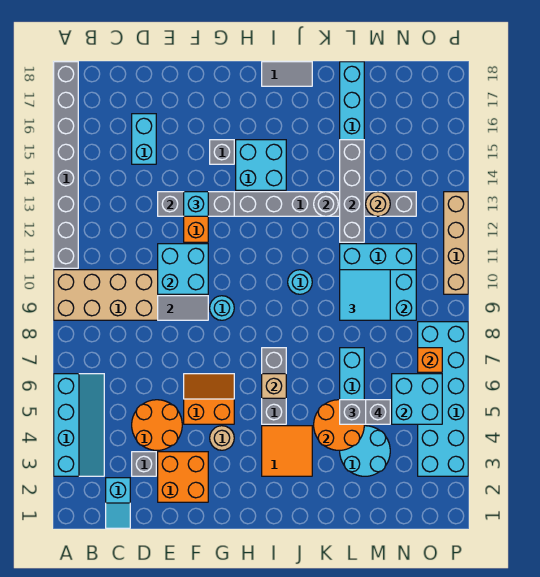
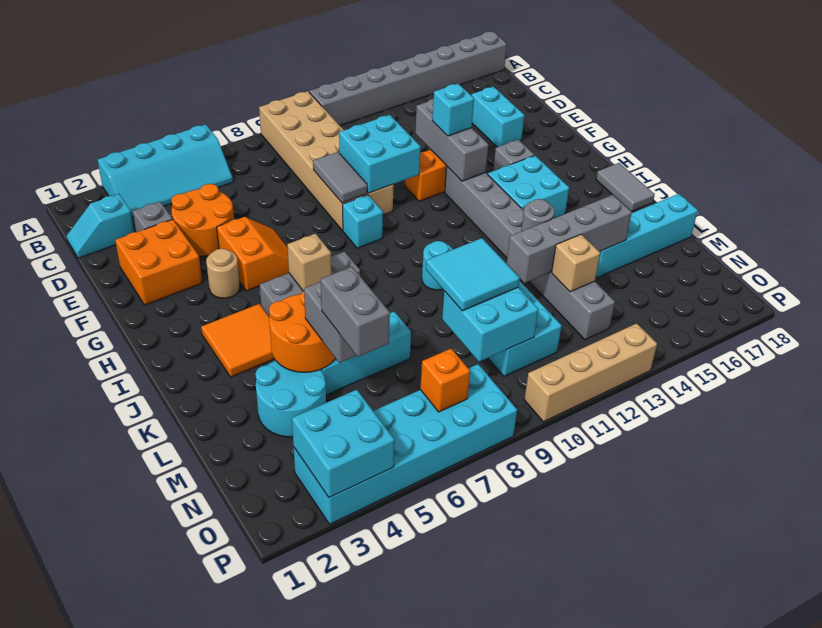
cyan 1x2 brick [132,114,156,164] -> cyan 1x2 brick turned to [472,87,525,147]
cyan 1x1 round brick [210,296,234,320] -> cyan 1x1 brick [343,195,383,248]
grey 1x1 brick [366,400,390,424] -> grey 1x2 brick [321,267,390,357]
tan 1x1 round brick [366,192,390,216] -> tan 1x1 brick [552,234,600,292]
cyan 2x2 brick [392,374,442,424] -> cyan 2x2 brick moved to [292,390,395,498]

